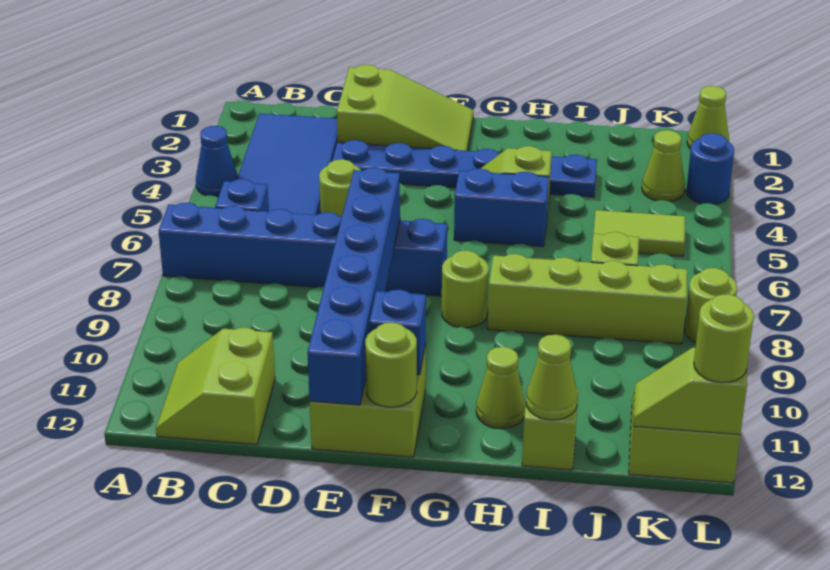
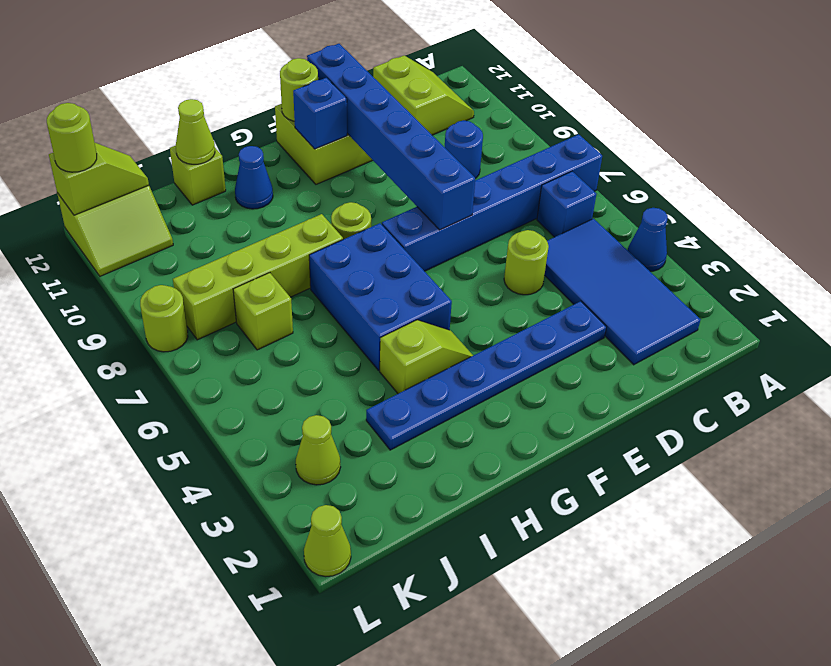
lime 2x3 slope [337,65,473,151] -> none
blue 1x2 brick [454,168,549,247] -> blue 2x3 brick [309,223,452,370]
lime 1x1 cone [476,347,525,429] -> blue 1x1 cone [235,146,273,209]
lime 1x2 tile [593,210,685,256] -> none
blue 1x1 round brick [686,133,734,205] -> blue 1x1 round brick moved to [445,121,483,179]

